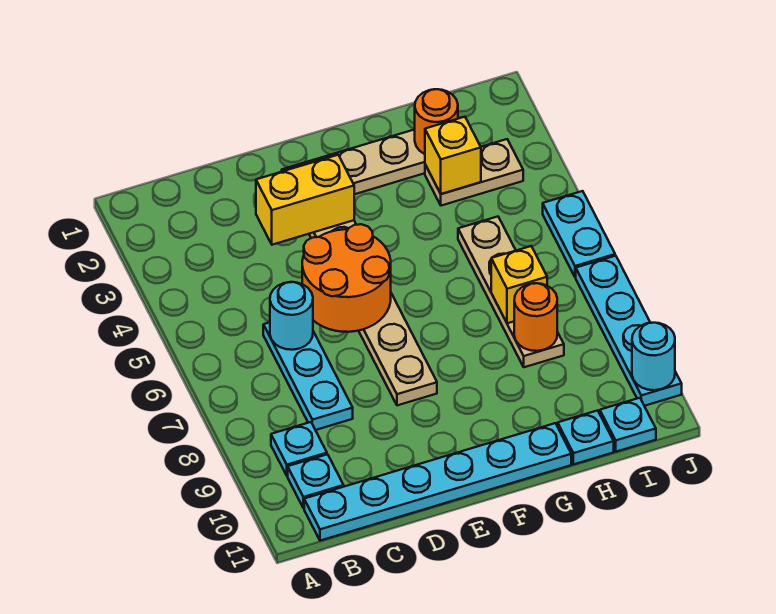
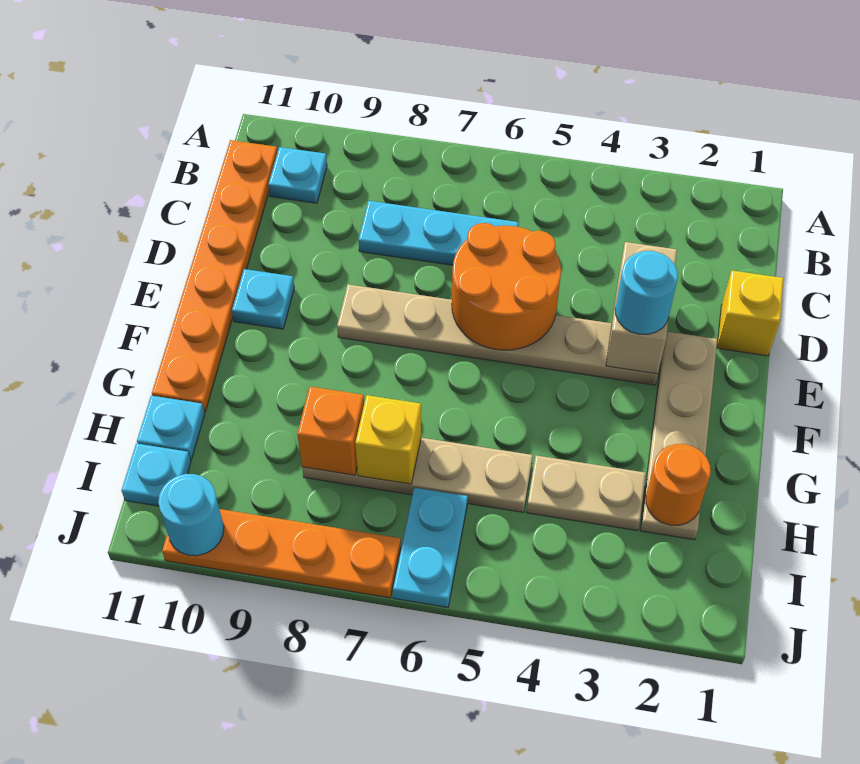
cyan 1x1 plate [271,422,327,476] -> cyan 1x1 plate moved to [232,269,294,329]
cyan 1x6 plate [304,423,571,541] -> orange 1x6 plate [152,140,278,412]
cyan 1x1 round brick [270,282,313,350] -> cyan 1x1 round brick moved to [615,251,678,334]
yellow 1x2 brick [256,155,354,245] -> tan 1x2 brick [606,242,677,374]
tan 1x2 plate [425,139,523,206] -> tan 1x2 plate turned to [527,456,646,530]
yellow 1x1 brick [425,117,481,194] -> yellow 1x1 brick moved to [717,271,784,356]
orange 1x1 round brick [514,283,557,351] -> orange 1x1 brick [297,387,364,475]
cyan 1x2 plate [543,191,615,277] -> cyan 1x2 plate turned to [393,488,468,607]
cyan 1x4 plate [576,256,682,406] -> orange 1x4 plate [162,509,401,598]

